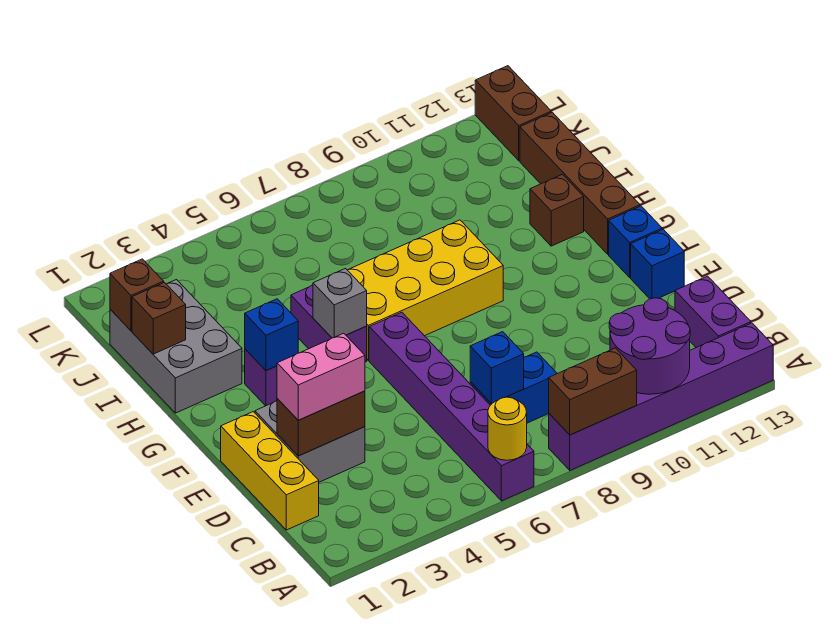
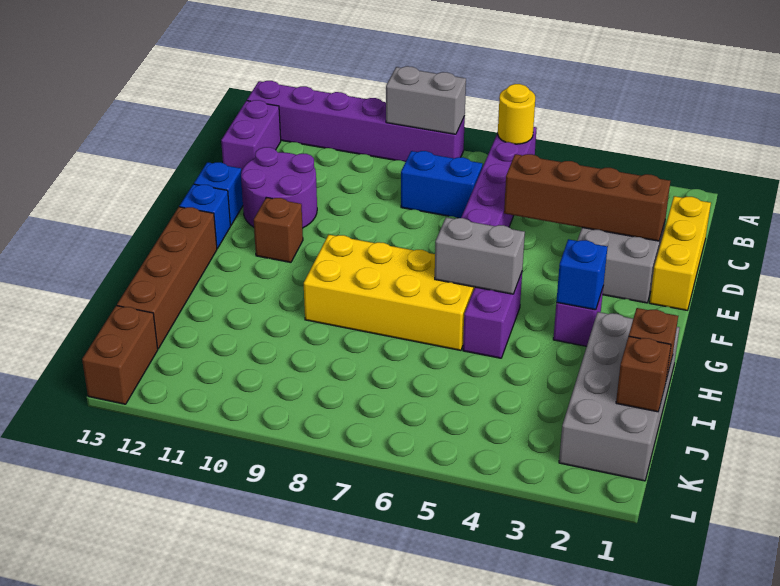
brown 1x2 brick [549,348,637,435] -> grey 1x2 brick [386,66,466,134]
purple 2x2 round brick [609,298,690,394] -> purple 2x2 round brick moved to [241,147,317,228]
blue 1x1 brick [470,332,524,403] -> none
brown 1x2 brick [277,391,365,456] -> brown 1x4 brick [504,154,670,241]
pink 1x2 brick [277,333,365,420] -> none
grey 1x1 brick [313,269,367,338] -> grey 1x2 brick [435,217,525,294]
grey 2x3 brick [110,280,242,413] -> grey 2x4 brick [559,312,679,481]
brown 1x1 brick [530,174,584,246] -> brown 1x1 brick moved to [254,197,303,262]

